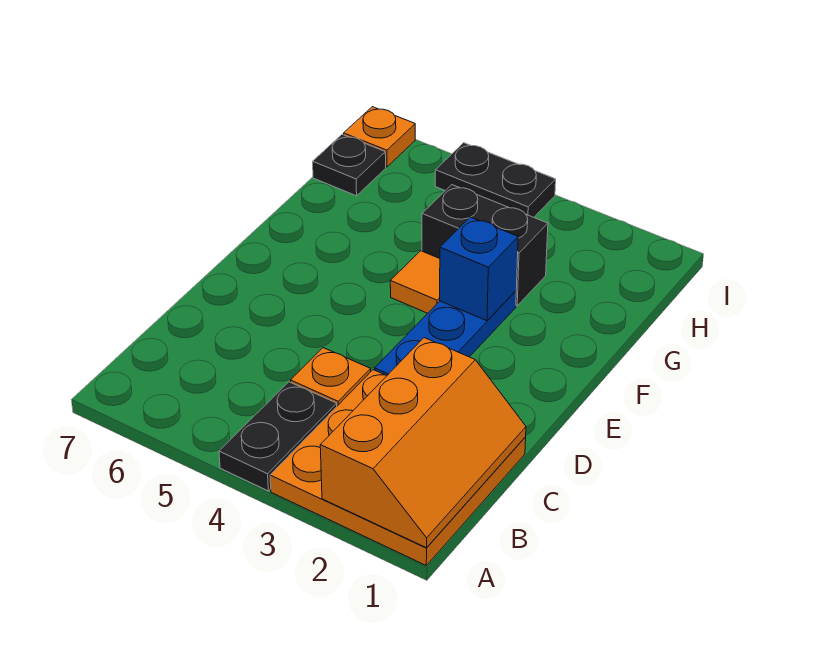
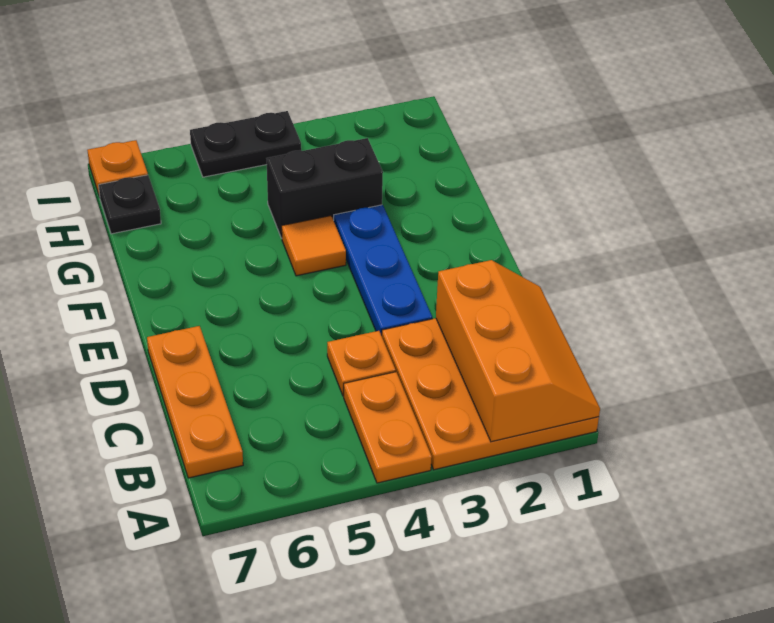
black 1x2 plate [219,382,337,491] -> orange 1x2 plate [344,372,432,483]
none -> orange 1x3 plate [147,326,243,478]
blue 1x1 brick [440,217,518,321] -> none

